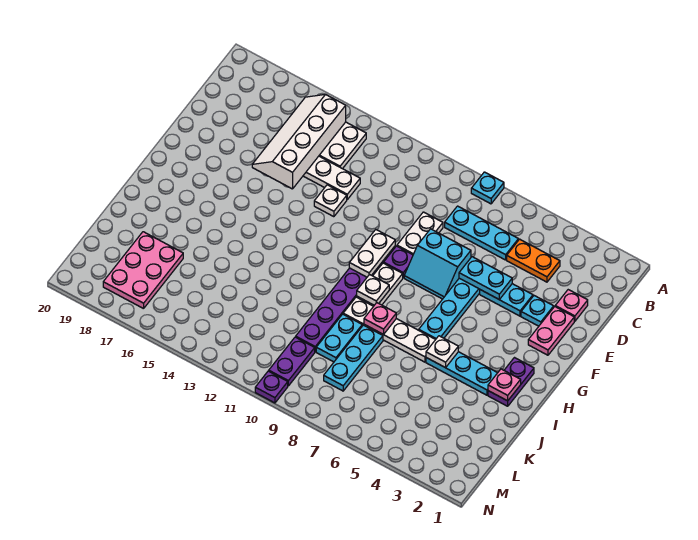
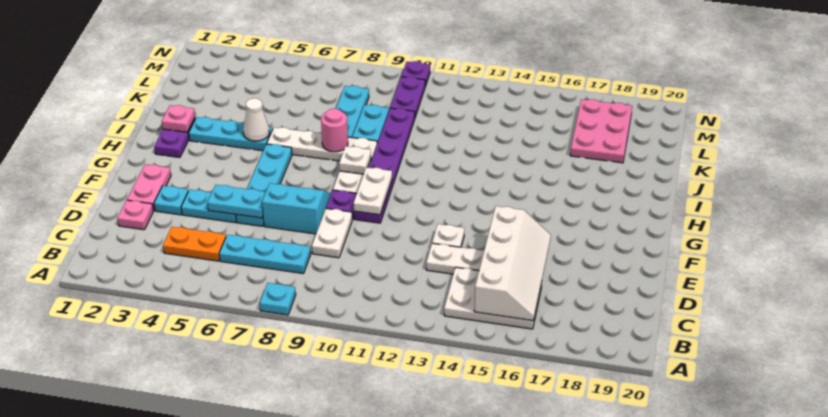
white 1x1 plate [426,336,458,368] -> white 1x1 cone [243,98,269,141]
pink 1x1 plate [364,303,396,335] -> pink 1x1 round brick [321,109,348,152]

